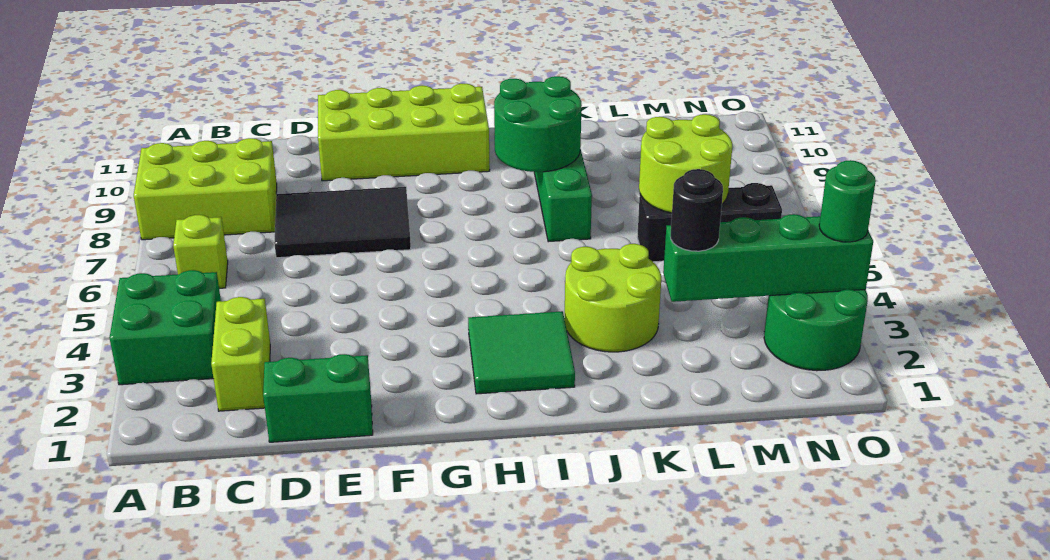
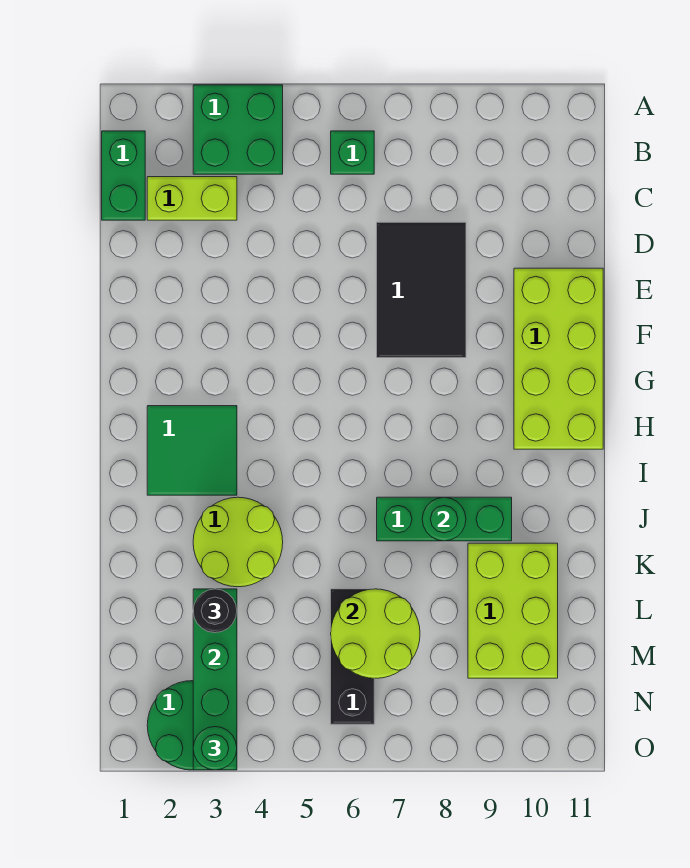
lime 2x3 brick [134,138,277,240] -> lime 2x3 brick moved to [468,543,558,678]
lime 1x1 brick [173,215,228,288] -> green 1x1 brick [331,131,374,174]
green 1x2 brick [263,354,373,442] -> green 1x2 brick moved to [102,131,145,220]
green 2x2 round brick [494,76,582,172] -> green 1x1 round brick [422,497,466,541]

